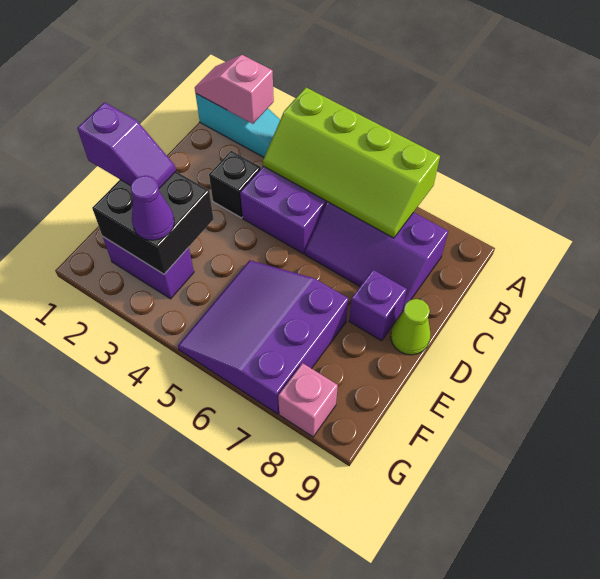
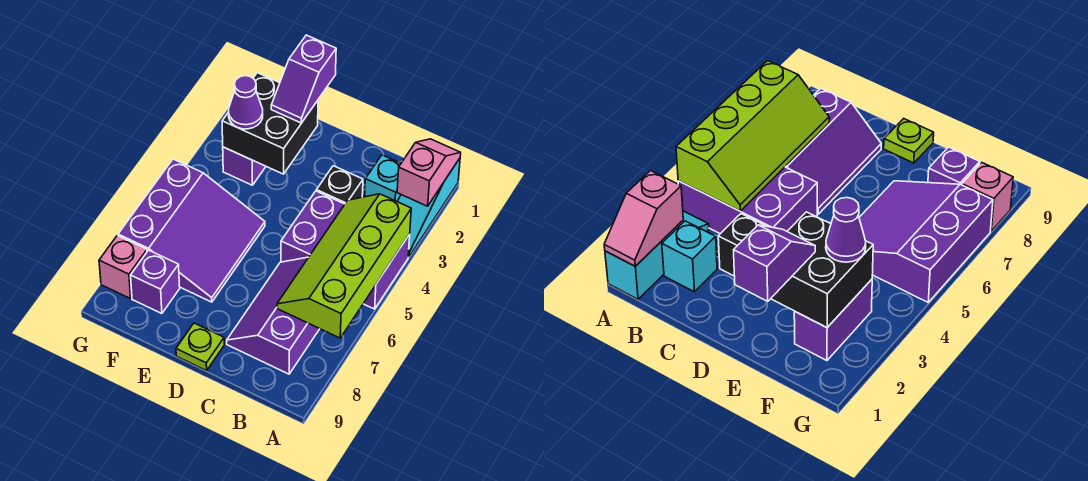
none -> cyan 1x1 brick [365,155,401,201]
purple 1x1 brick [349,270,407,341] -> purple 1x1 brick moved to [131,250,180,314]
lime 1x1 cone [391,299,430,355] -> lime 1x1 plate [176,323,224,371]
purple 3x3 slope [178,260,349,414] -> purple 3x3 slope turned to [118,159,265,302]

